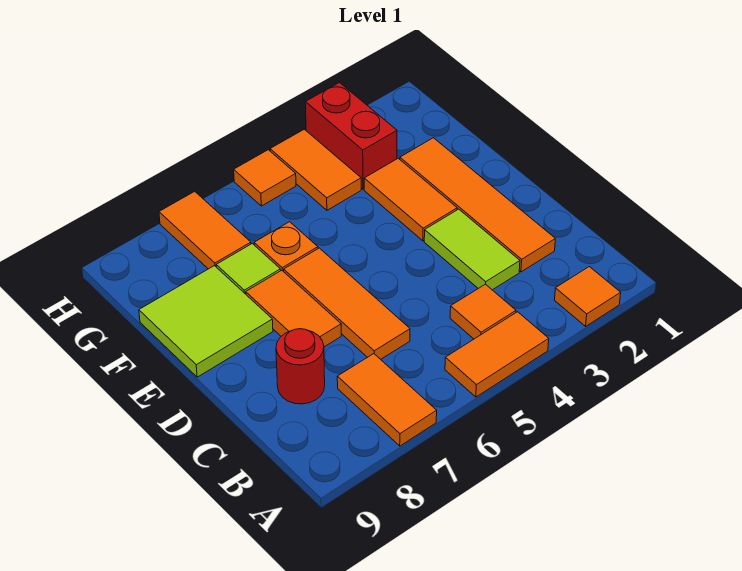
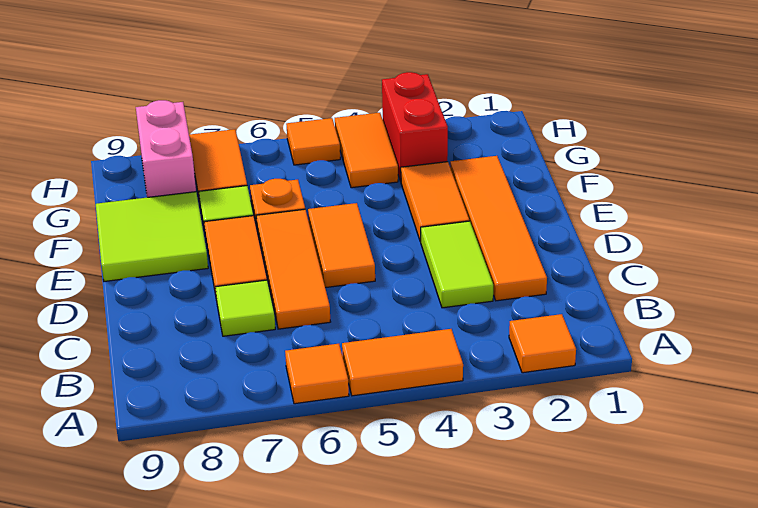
orange 1x2 tile [337,354,437,446] -> orange 1x2 tile moved to [308,203,375,288]
orange 1x1 tile [450,284,516,339] -> orange 1x1 tile moved to [285,344,349,404]
none -> lime 1x1 tile [215,280,275,336]
red 1x1 round brick [276,329,325,404] -> none
none -> pink 1x2 brick [136,100,196,197]

